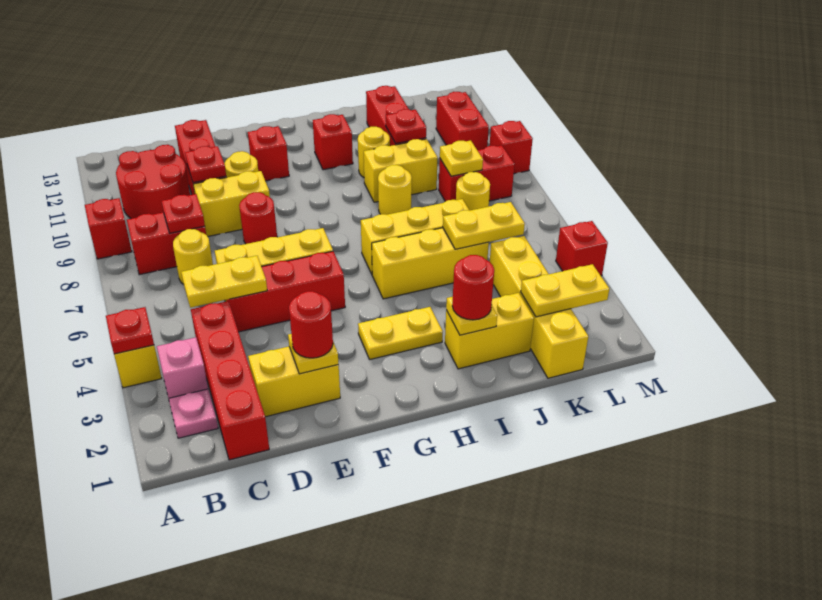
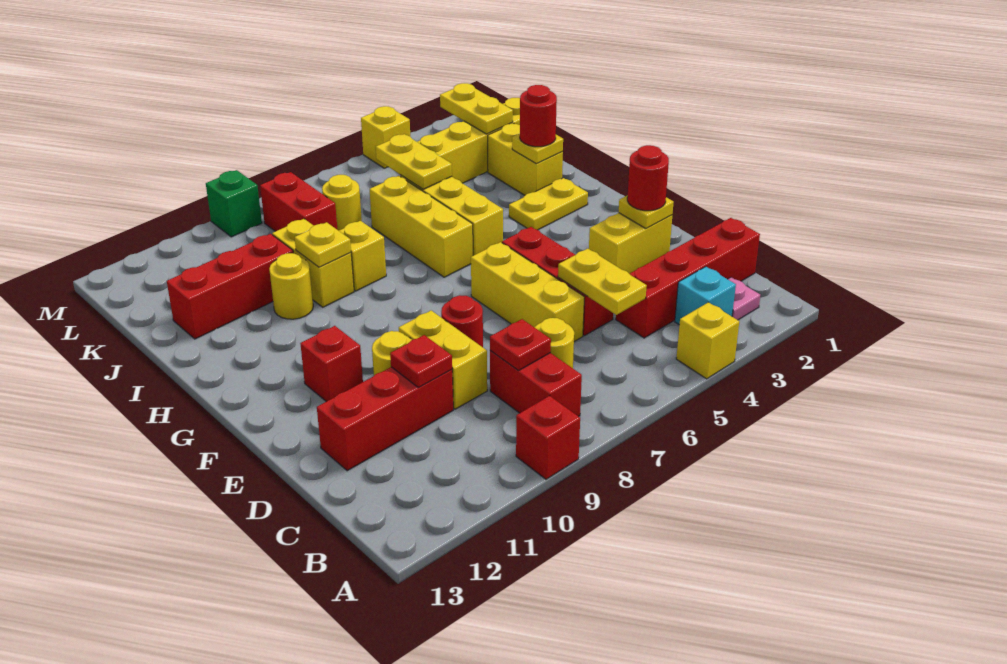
red 1x1 plate [106,307,154,354] -> none
pink 1x1 brick [157,337,208,398] -> cyan 1x1 brick [675,267,736,325]
red 2x2 round brick [116,145,190,219] -> none
yellow 1x2 brick [248,346,340,417] -> yellow 1x2 brick turned to [589,213,672,274]
yellow 1x2 plate [358,307,443,359] -> yellow 1x2 plate turned to [509,178,588,230]
red 1x1 brick [313,114,353,170] -> none
yellow 1x1 round brick [378,165,412,215] -> yellow 1x1 brick [339,221,386,291]
red 1x1 plate [386,109,426,143] -> none
yellow 1x1 plate [440,140,483,176] -> yellow 1x1 plate moved to [295,222,351,267]
red 1x2 brick [436,92,489,150] -> none
red 1x1 brick [556,221,608,276] -> yellow 1x1 brick [361,106,410,168]
red 1x1 brick [490,121,533,174] -> green 1x1 brick [206,170,262,237]

